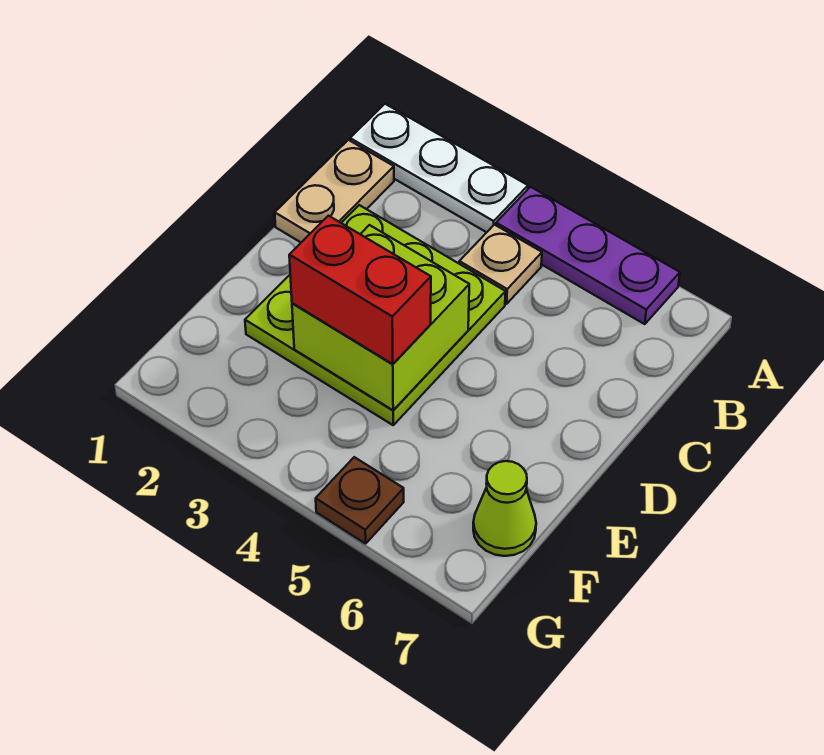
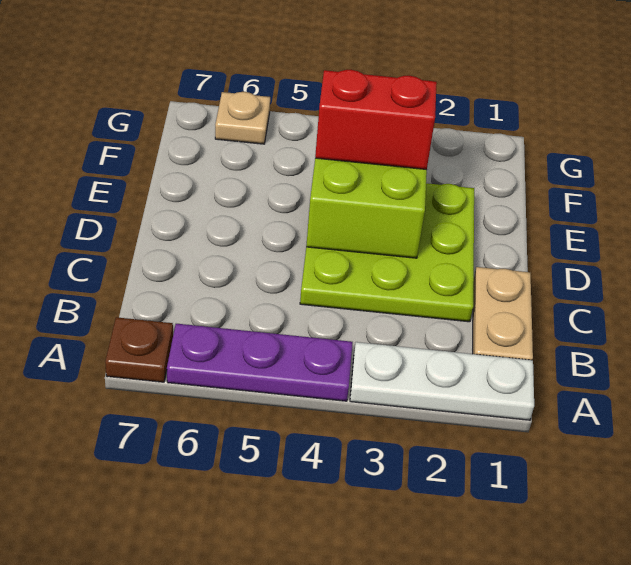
tan 1x1 plate [459,225,542,304] -> tan 1x1 plate moved to [215,92,270,144]
lime 1x1 cone [473,461,536,556] -> none
brown 1x1 plate [316,457,404,544] -> brown 1x1 plate moved to [105,317,173,382]

